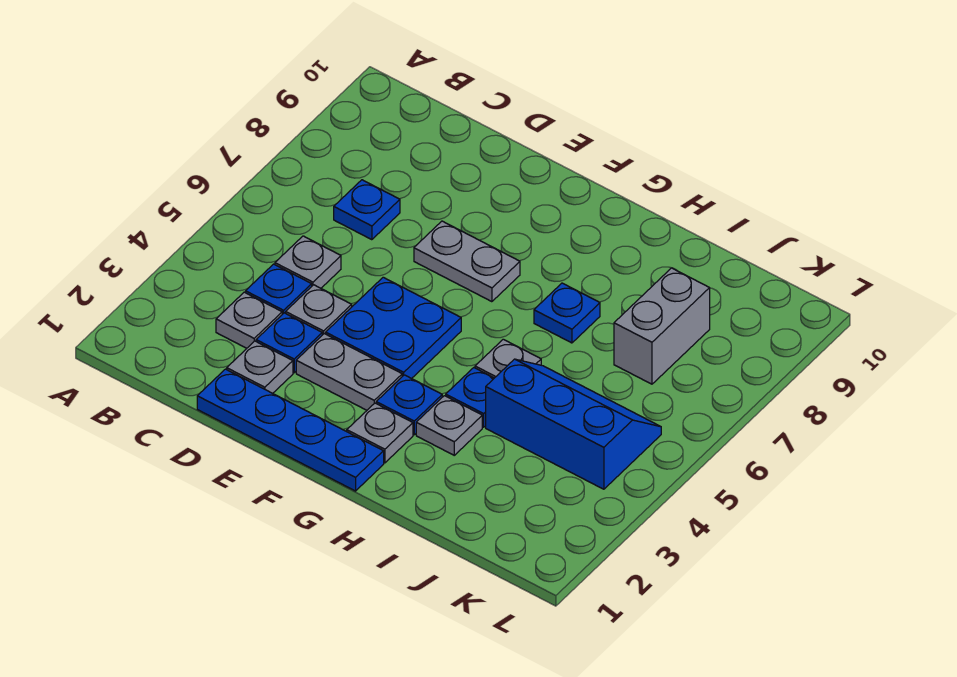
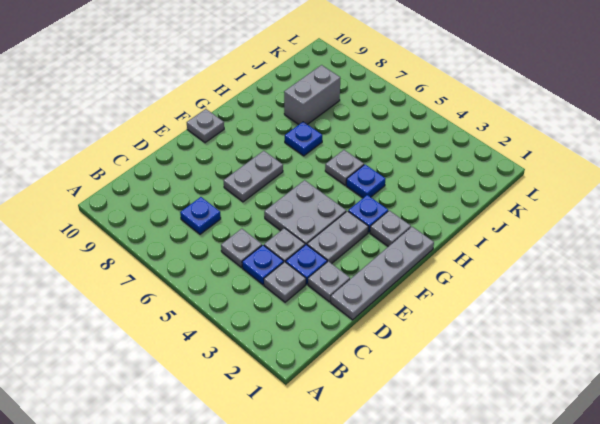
blue 1x4 plate [197,369,384,491] -> grey 1x4 plate [331,227,434,320]
blue 2x2 plate [326,277,461,379] -> grey 2x2 plate [264,180,346,245]
grey 1x1 plate [416,396,482,455] -> grey 1x1 plate moved to [187,109,224,143]
blue 2x3 slope [486,359,661,489] -> none
grey 1x2 brick [614,268,710,384] -> grey 1x2 brick turned to [284,65,340,125]

